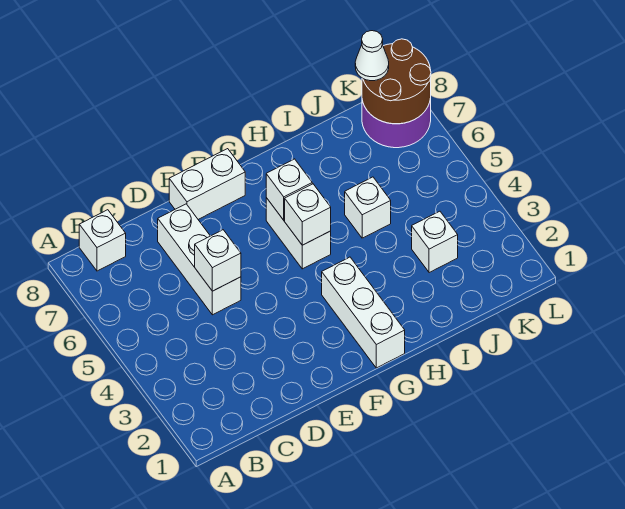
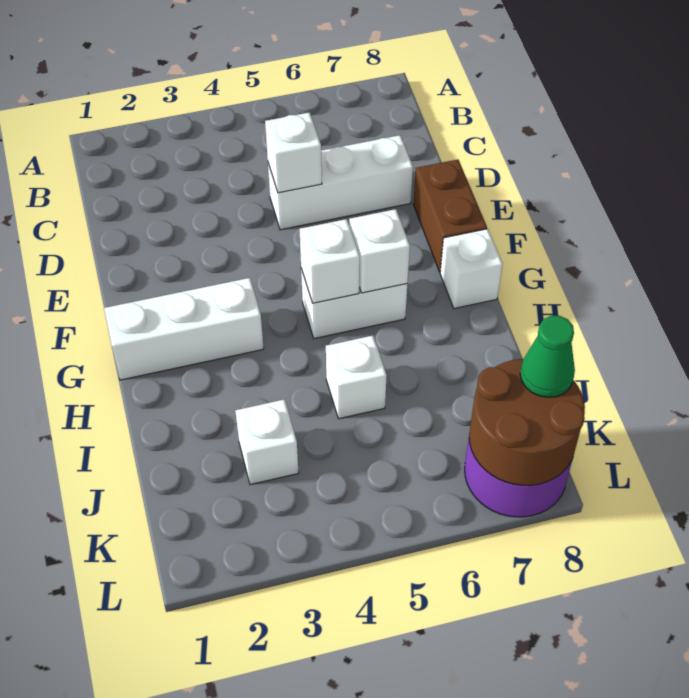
white 1x1 brick [79,210,126,271] -> white 1x1 brick moved to [440,229,503,309]
white 1x2 brick [169,149,245,219] -> brown 1x2 brick [413,160,487,272]
white 1x1 cone [355,31,389,81] -> green 1x1 cone [520,316,575,397]

